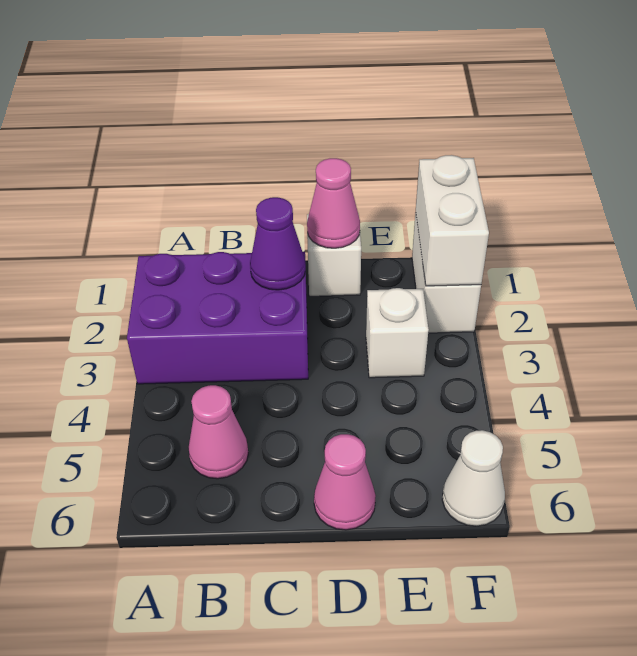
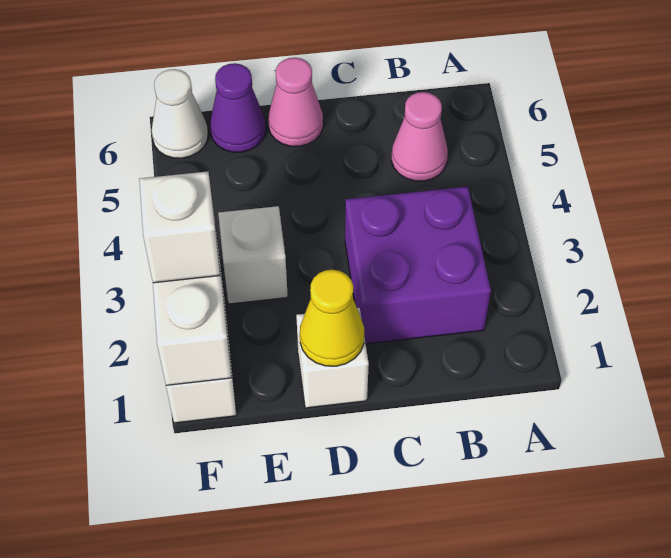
purple 2x3 brick [127,252,308,384] -> purple 2x2 brick [345,187,491,344]
purple 1x1 cone [250,197,305,290] -> purple 1x1 cone moved to [210,63,266,152]
pink 1x1 cone [307,158,360,248] -> yellow 1x1 cone [300,270,364,366]
none -> white 1x1 brick [139,171,220,283]

